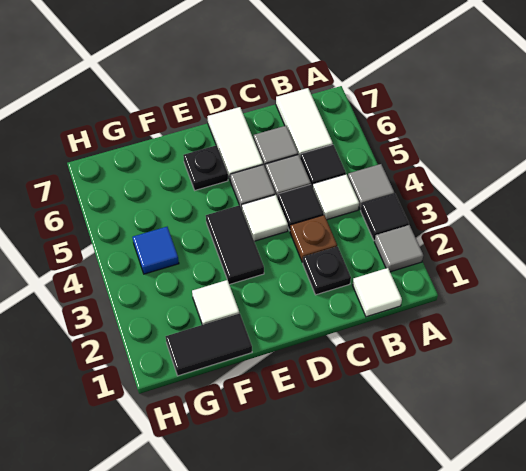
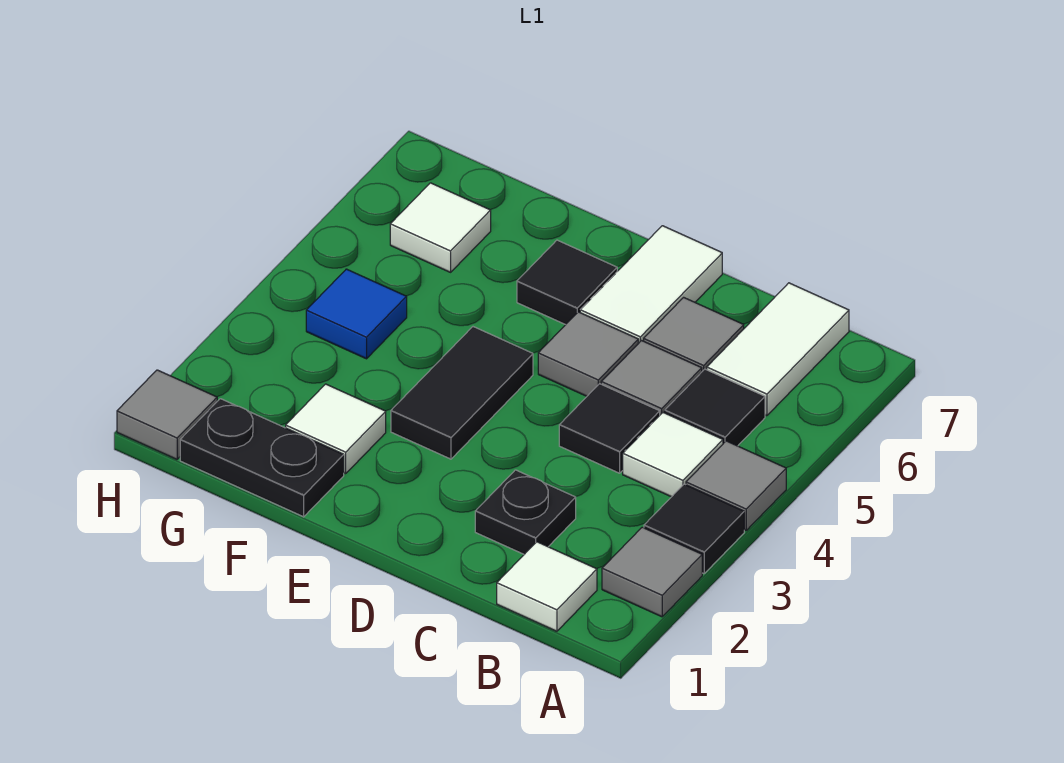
brown 1x1 plate [290,215,337,262] -> none
white 1x1 tile [242,195,288,241] -> white 1x1 tile moved to [390,183,491,272]
black 1x1 plate [183,145,228,190] -> black 1x1 tile [517,240,617,325]
black 1x2 tile [165,313,252,376] -> black 1x2 plate [180,399,344,517]
none -> grey 1x1 tile [117,370,217,459]

